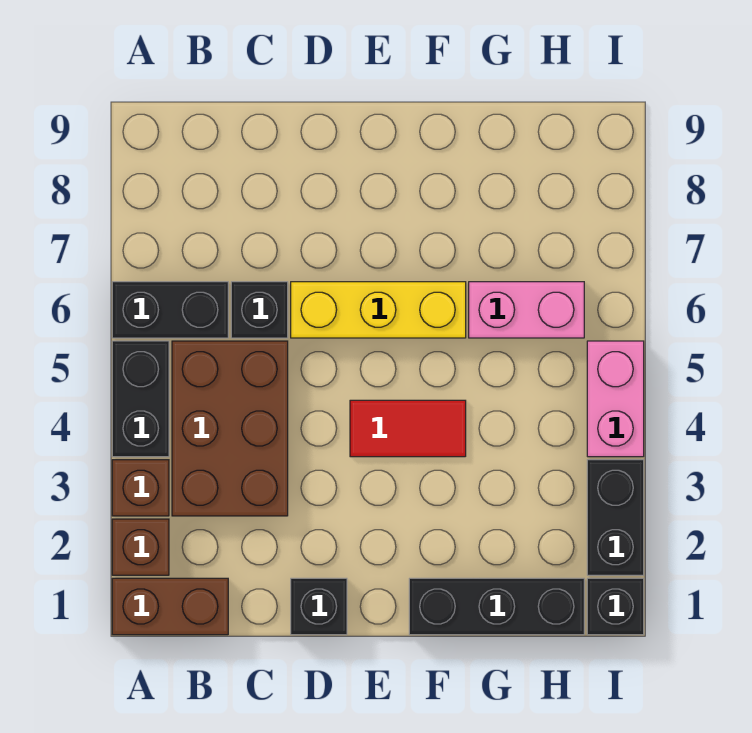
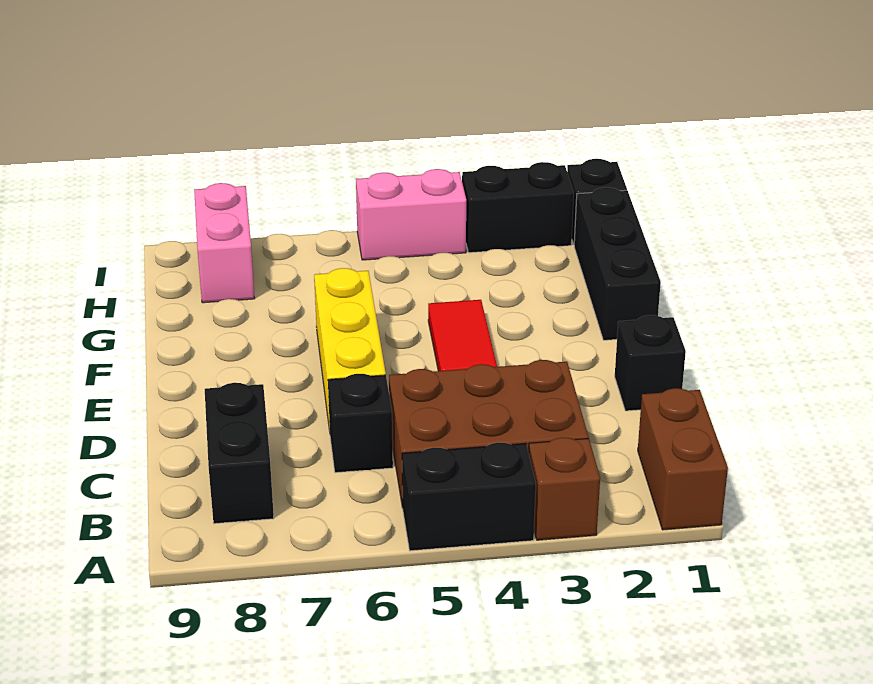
brown 1x1 brick [112,519,169,575] -> none
black 1x2 brick [112,282,228,338] -> black 1x2 brick moved to [205,383,274,524]
pink 1x2 brick [469,282,584,338] -> pink 1x2 brick moved to [194,183,255,303]

